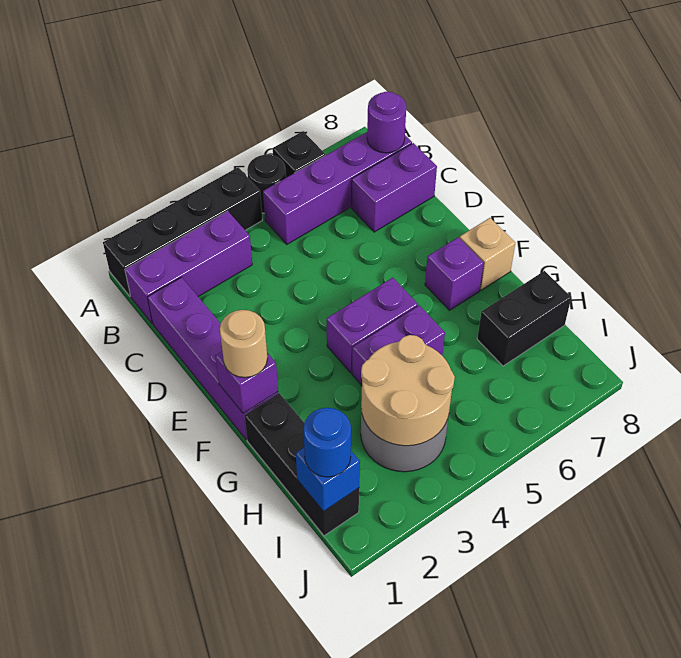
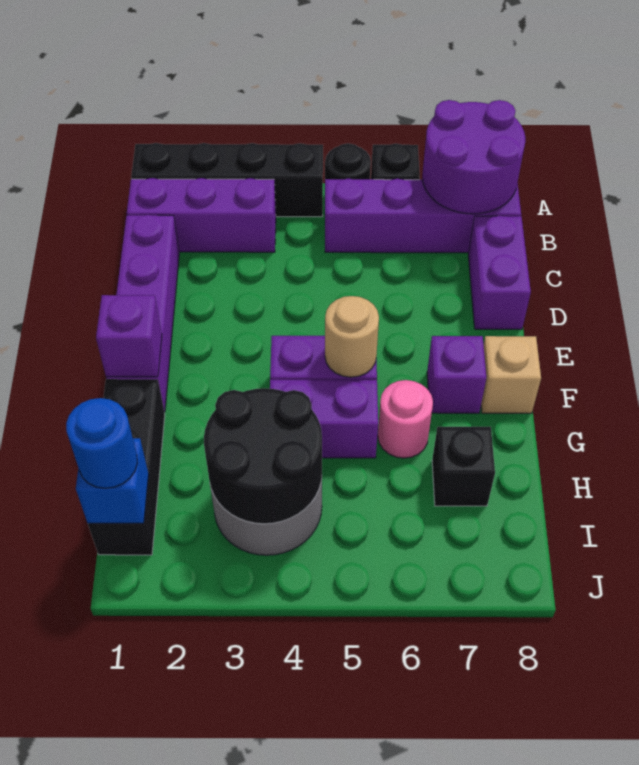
purple 1x1 round brick [367,92,406,153] -> purple 2x2 round brick [422,100,525,214]
purple 1x2 brick [352,143,437,232] -> purple 1x2 brick turned to [468,216,531,329]
tan 1x1 round brick [220,310,267,378] -> tan 1x1 round brick moved to [325,296,379,377]
none -> pink 1x1 round brick [378,380,433,458]
tan 2x2 round brick [361,335,455,446] -> black 2x2 round brick [204,388,322,524]
black 1x2 brick [477,271,571,366] -> black 1x1 brick [432,427,495,506]

